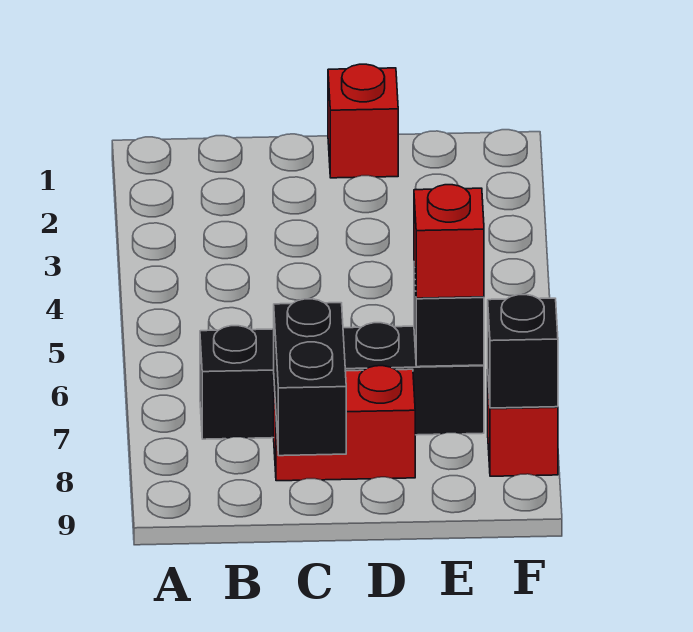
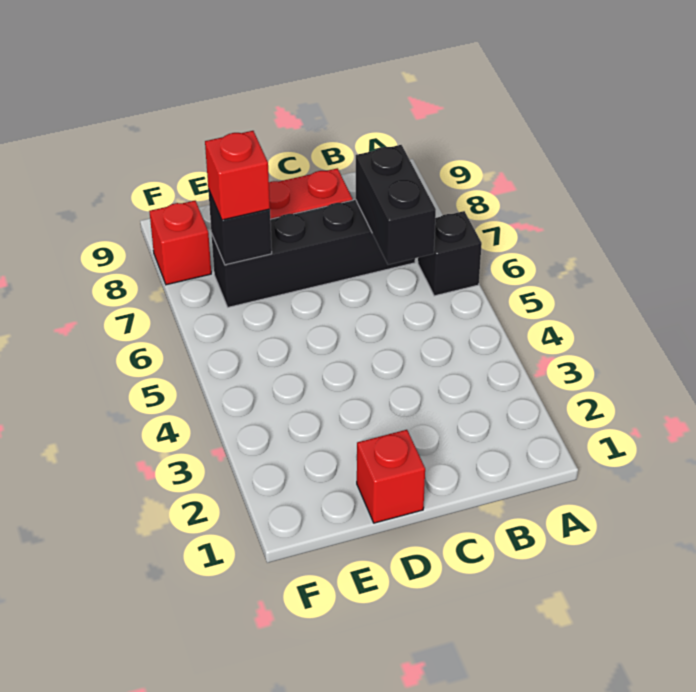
black 1x2 brick [274,299,346,456] -> black 1x2 brick moved to [356,145,436,265]
black 1x1 brick [488,295,558,408] -> black 1x1 brick moved to [418,211,482,296]

